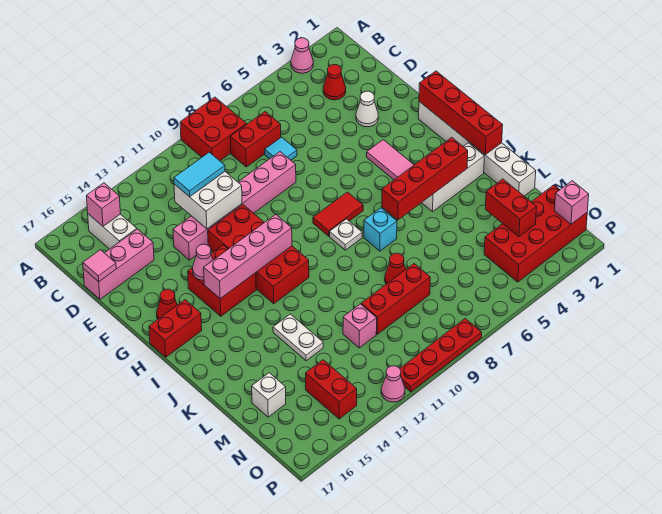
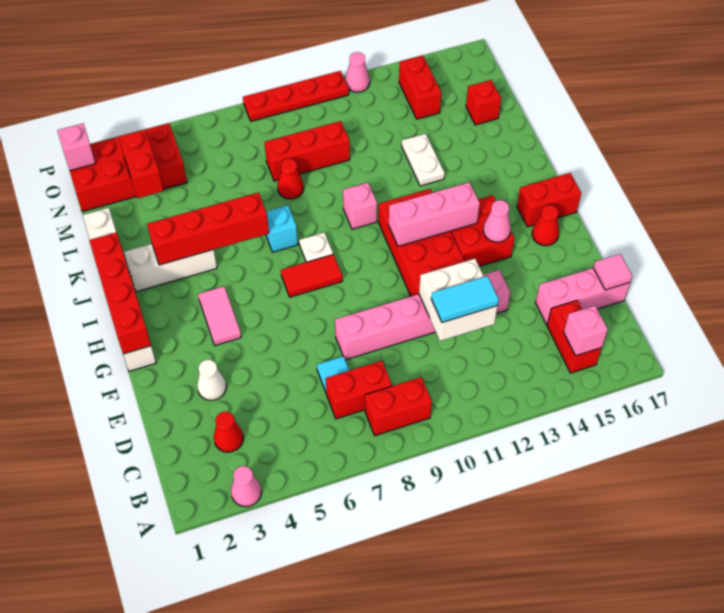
red 2x2 brick [180,97,247,161] -> red 1x2 brick [365,377,432,436]
white 1x2 brick [88,214,137,249] -> red 1x2 brick [547,300,602,373]
pink 1x4 brick [204,214,292,299] -> pink 1x3 brick [389,182,480,246]
pink 1x1 brick [343,304,377,348] -> pink 1x1 brick moved to [343,183,377,229]
white 1x1 brick [252,373,286,417] -> red 1x1 brick [466,80,501,125]

